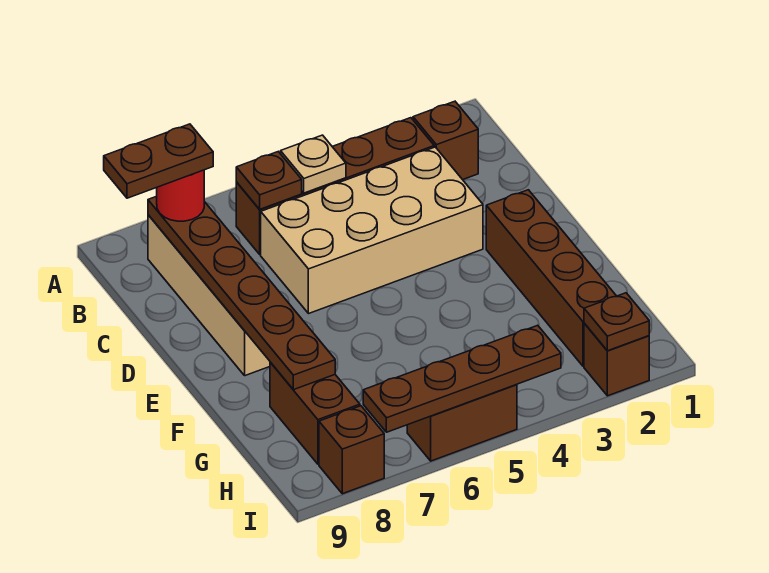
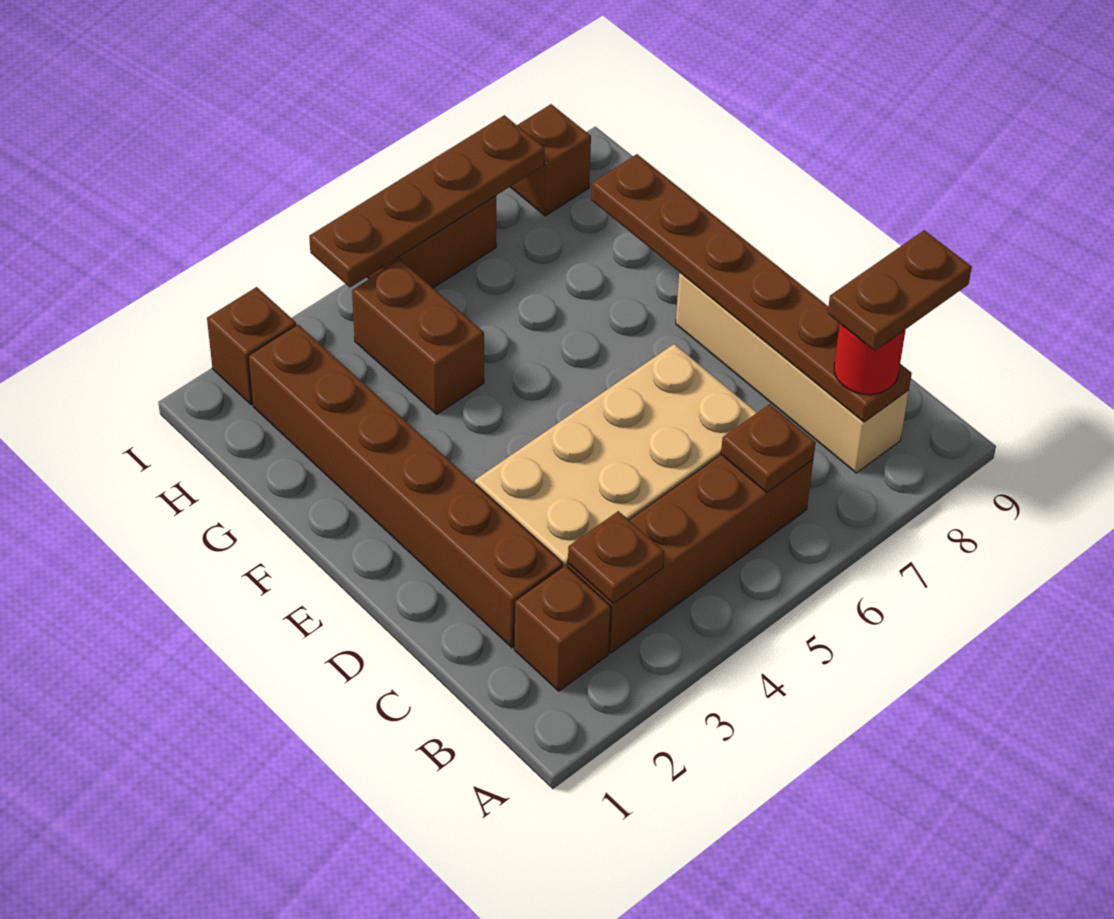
tan 1x1 plate [281,135,346,193] -> none
brown 1x4 brick [486,190,616,366] -> brown 1x6 brick [248,325,563,648]
brown 1x2 brick [270,362,360,464] -> brown 1x2 brick moved to [352,260,484,414]
brown 1x1 plate [584,293,649,351] -> brown 1x1 plate moved to [568,511,664,604]

